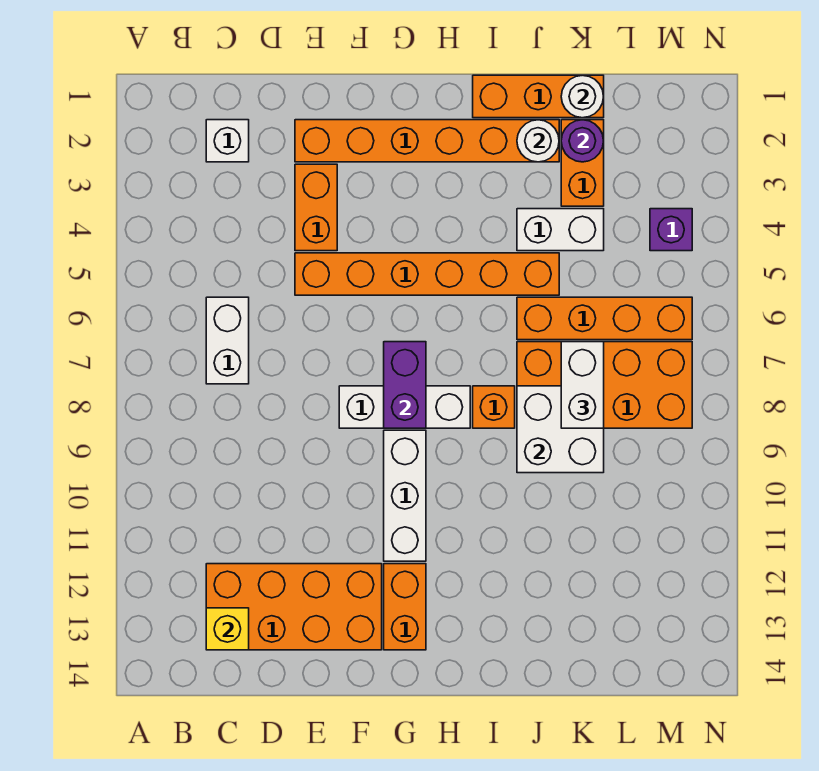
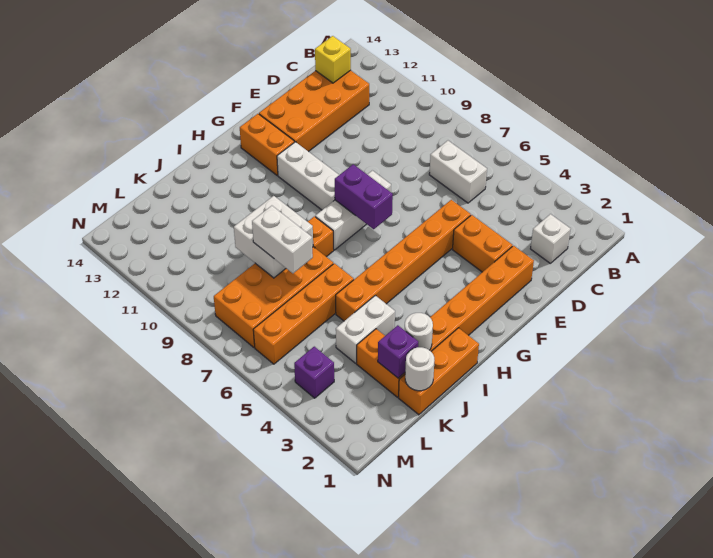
purple 1x1 round brick [561,120,604,162] -> purple 1x1 brick [378,325,418,378]

